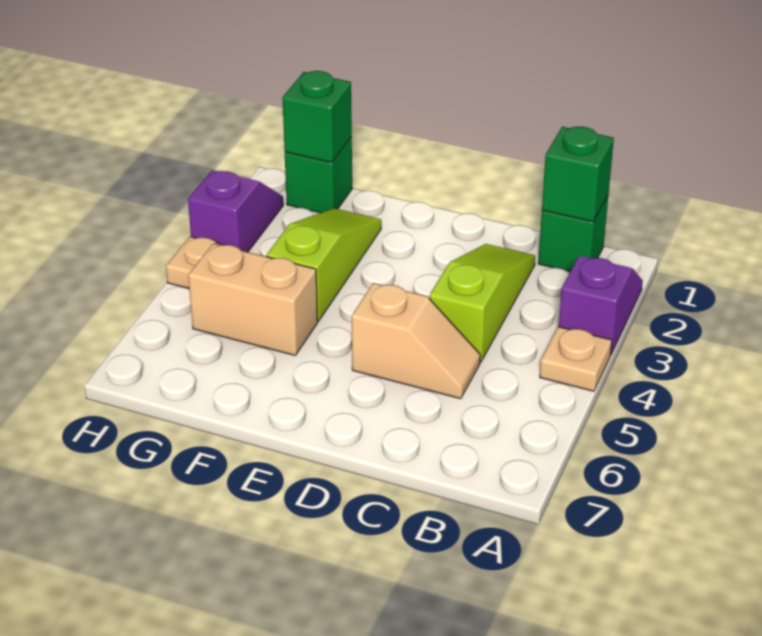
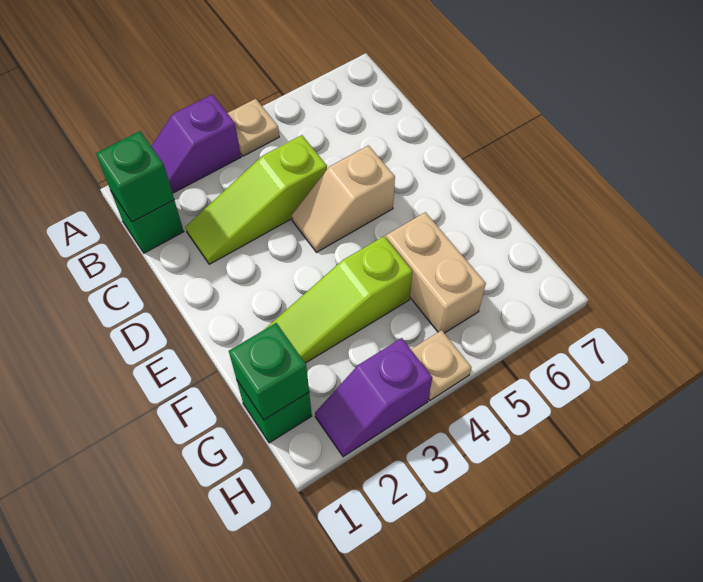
tan 1x2 slope [352,283,480,399] -> tan 1x2 slope turned to [292,145,395,252]

